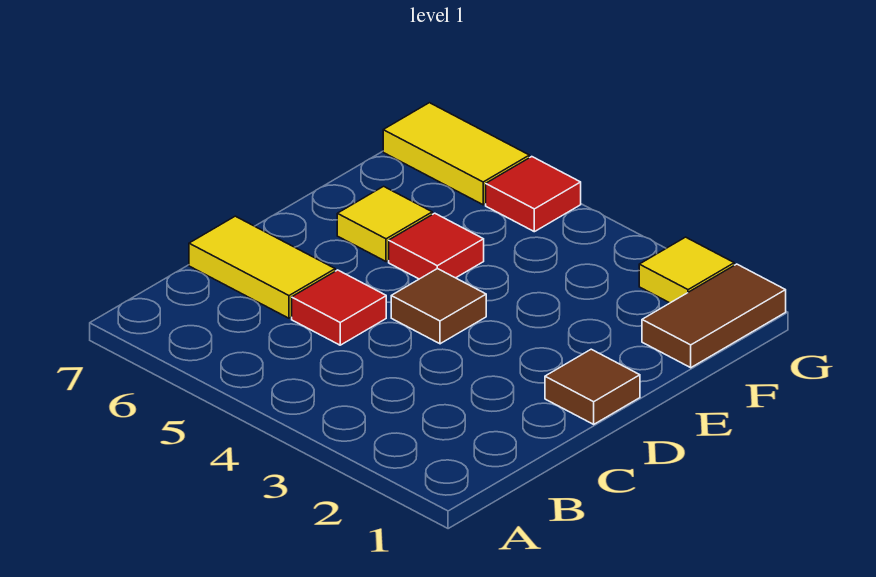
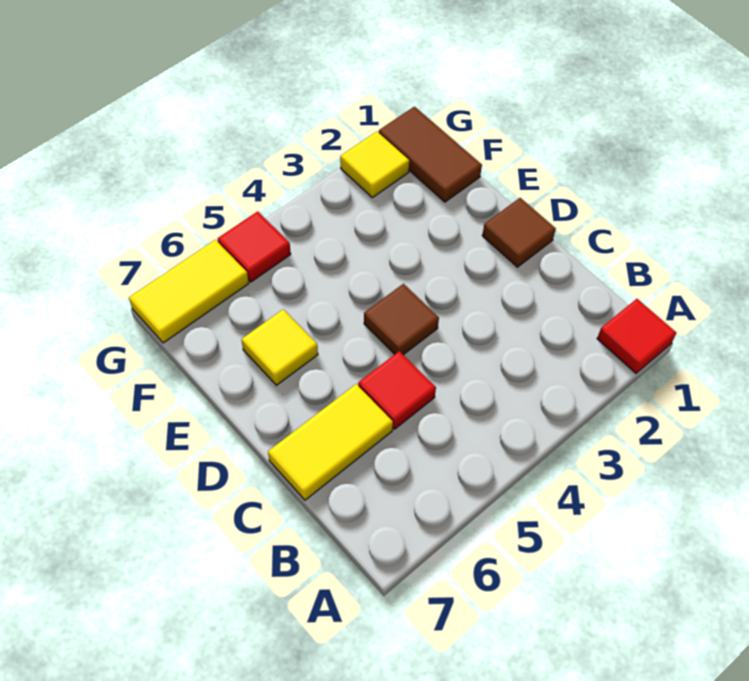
red 1x1 tile [389,213,484,279] -> red 1x1 tile moved to [597,299,676,373]

